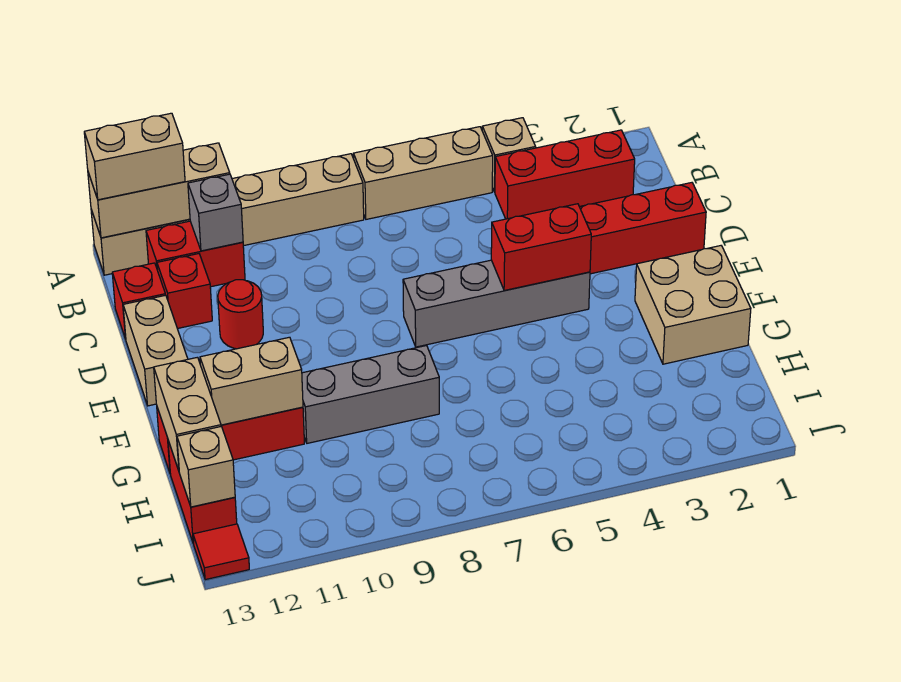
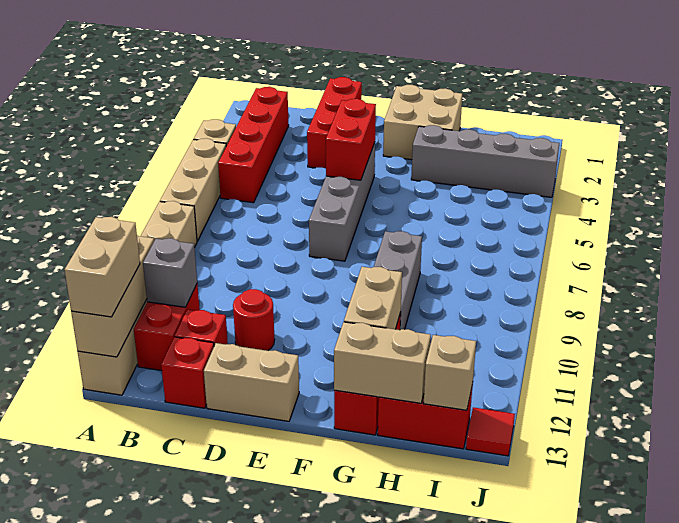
red 1x3 brick [495,130,635,219] -> red 1x4 brick [218,87,289,203]
none -> grey 1x4 brick [411,125,559,197]

